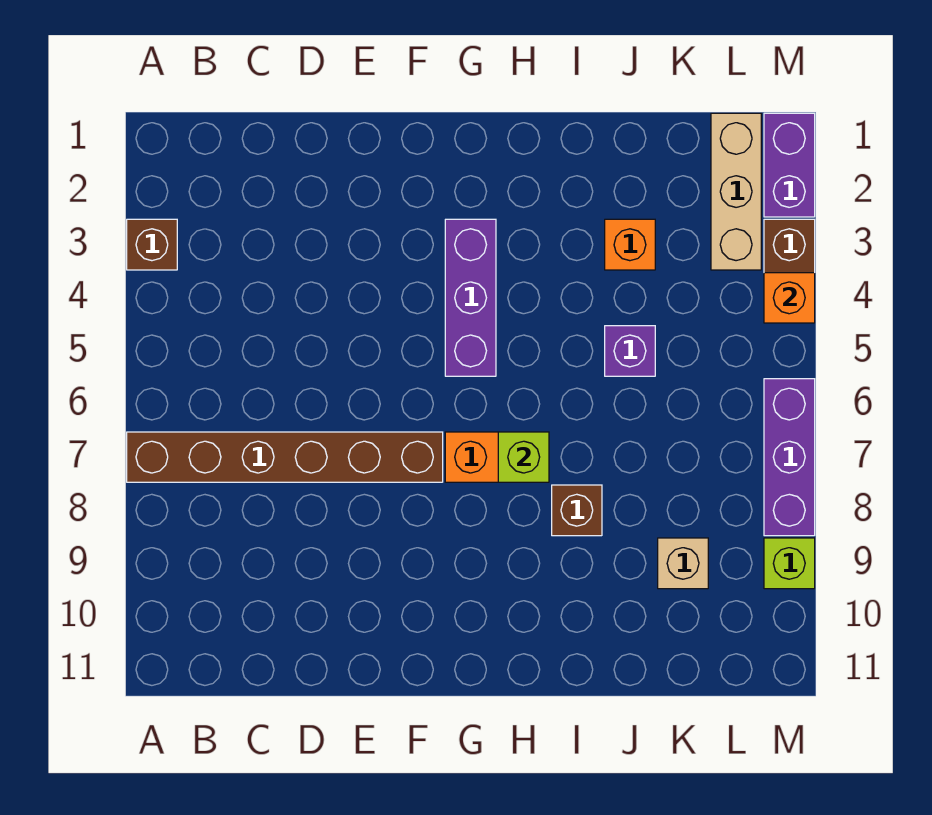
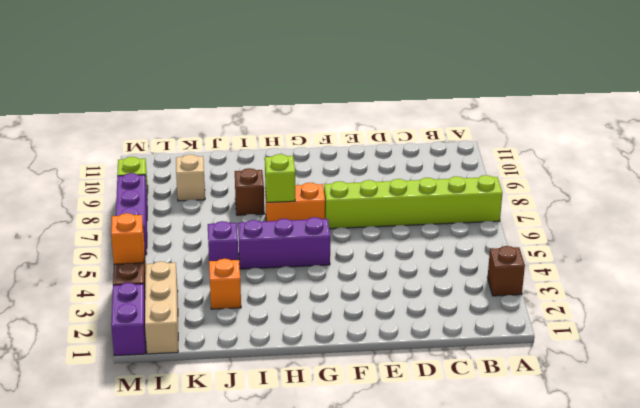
brown 1x6 brick [127,432,443,482] -> lime 1x6 brick [324,175,502,229]
purple 1x3 brick [445,219,496,376] -> purple 1x3 brick turned to [238,217,330,269]

